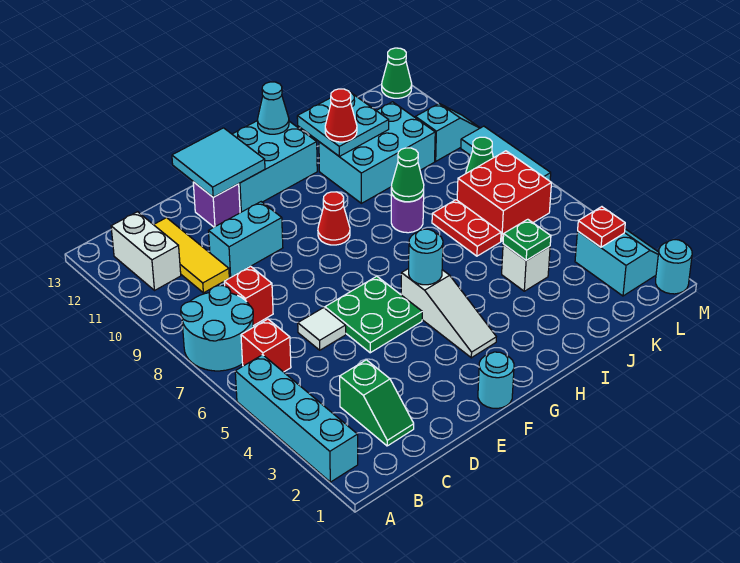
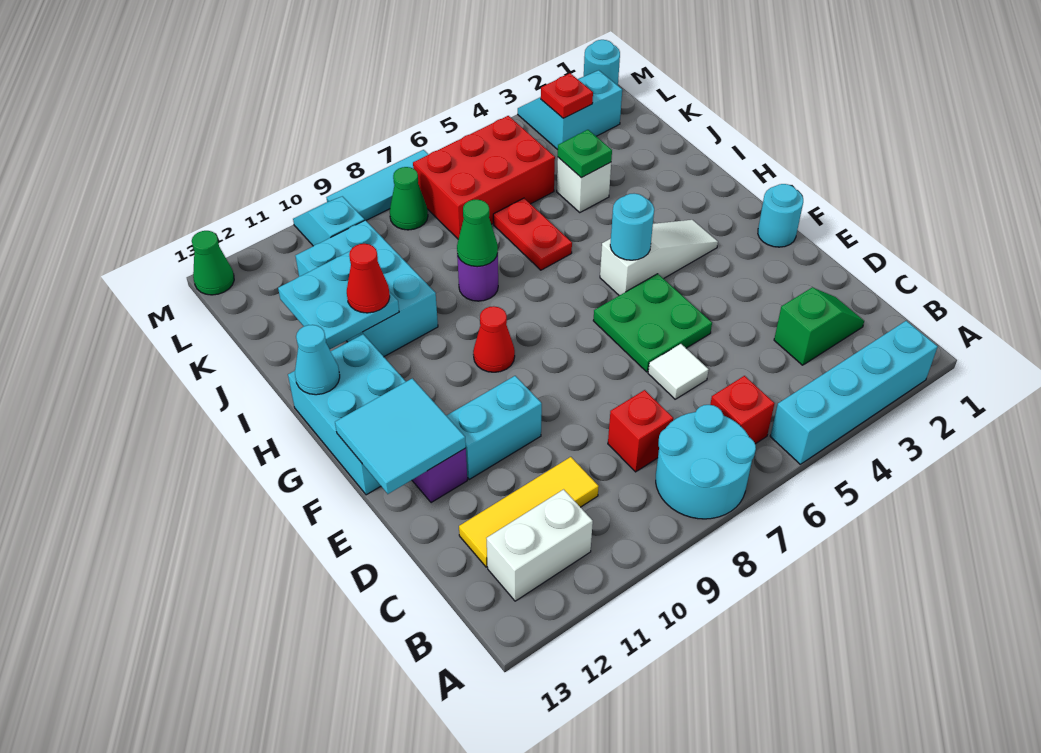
cyan 1x2 brick [209,202,283,277] -> cyan 1x2 brick turned to [446,376,542,479]
red 1x2 plate [432,200,501,256] -> red 1x2 plate turned to [493,198,572,270]
red 2x2 brick [457,151,551,241] -> red 2x3 brick [413,116,555,239]

